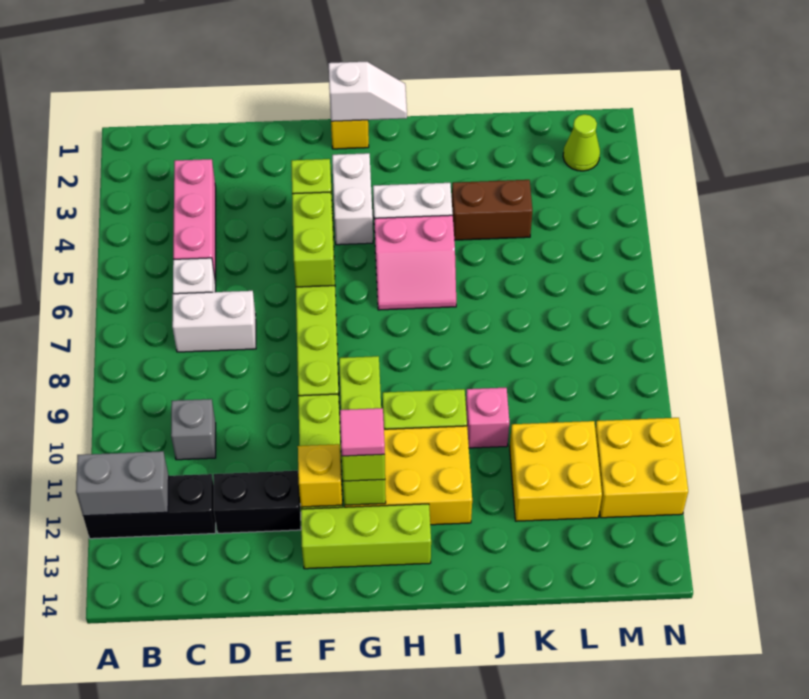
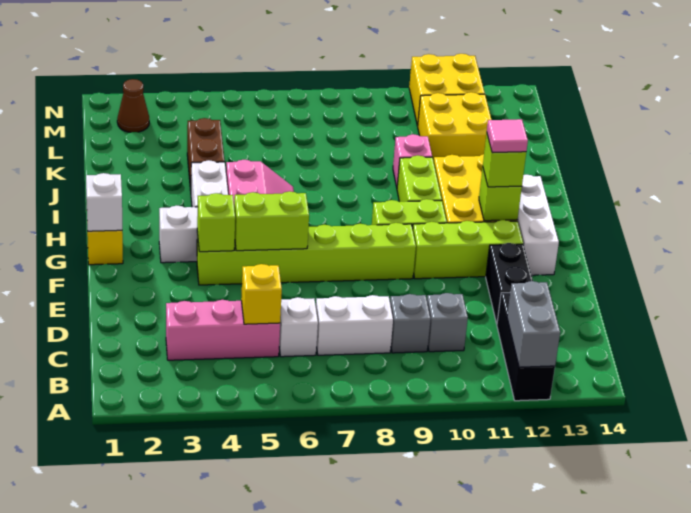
white 1x2 brick [172,291,256,352] -> white 1x2 brick turned to [316,295,393,355]
none -> grey 1x1 brick [390,294,431,353]
yellow 1x1 brick [298,444,342,507] -> yellow 1x1 brick moved to [241,264,282,324]
lime 1x3 brick [301,504,431,569] -> white 1x3 brick [517,175,559,275]
lime 1x1 cone [563,114,600,171] -> brown 1x1 cone [117,79,149,132]

